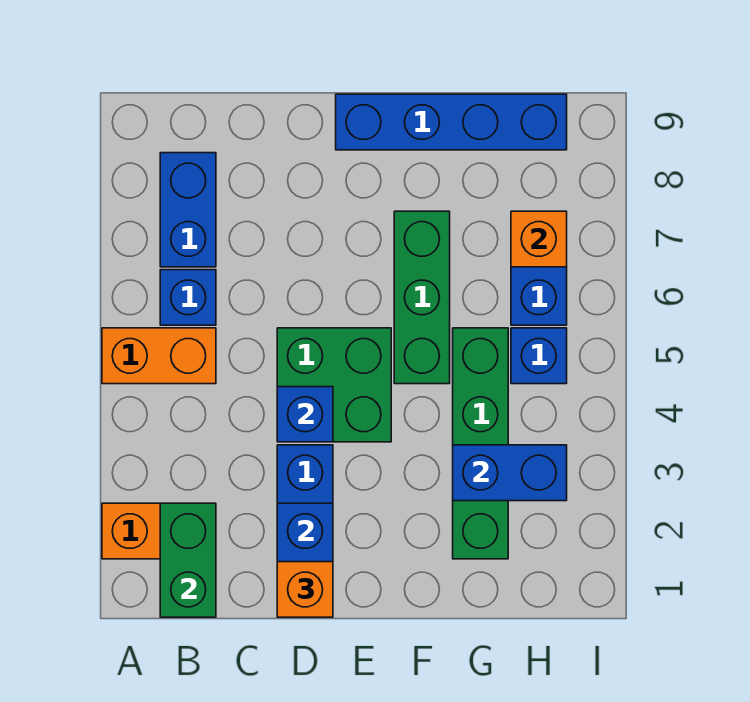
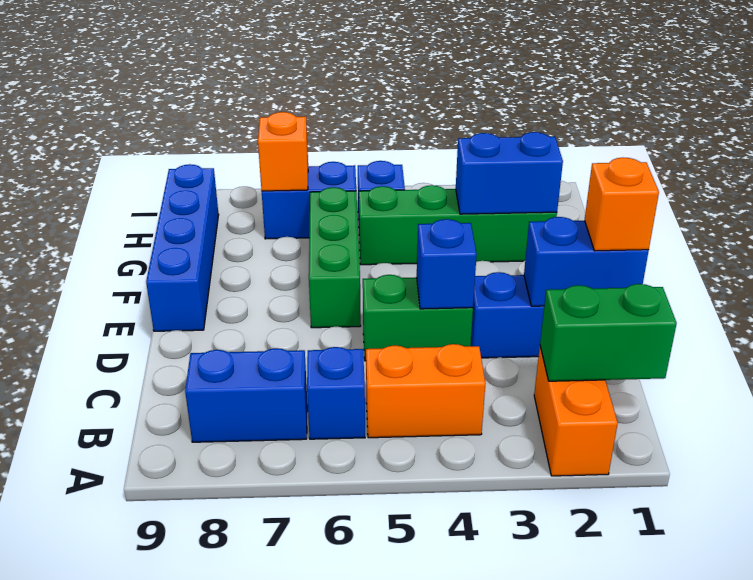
orange 1x2 brick [102,328,216,384] -> orange 1x2 brick turned to [366,344,485,438]
green 2x2 brick [277,328,391,442] -> green 1x2 brick [363,275,473,361]
green 1x3 brick [394,211,450,384] -> green 1x3 brick turned to [309,187,361,328]
blue 1x2 brick [453,445,567,501] -> blue 1x2 brick turned to [455,132,563,214]

